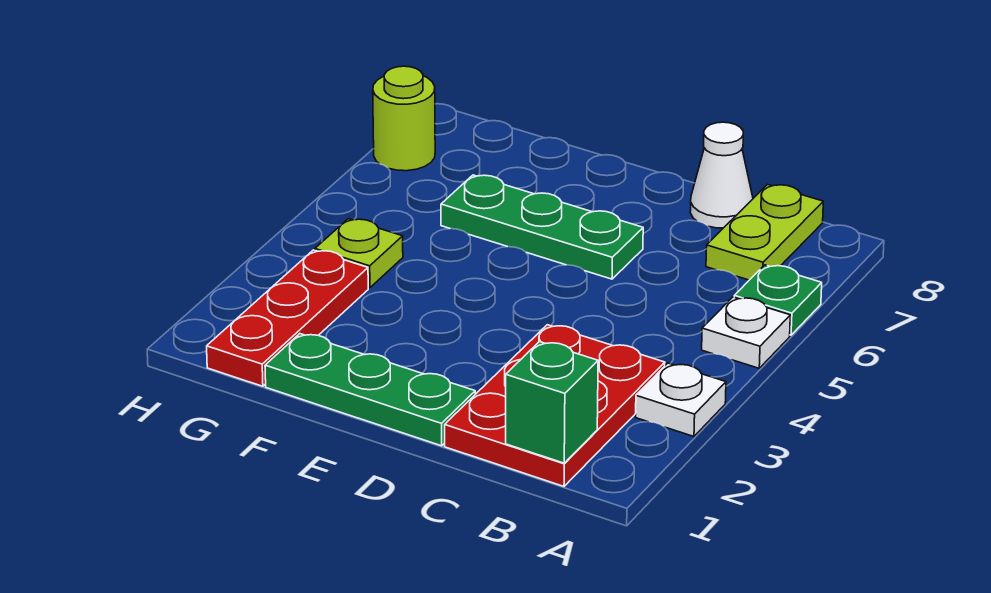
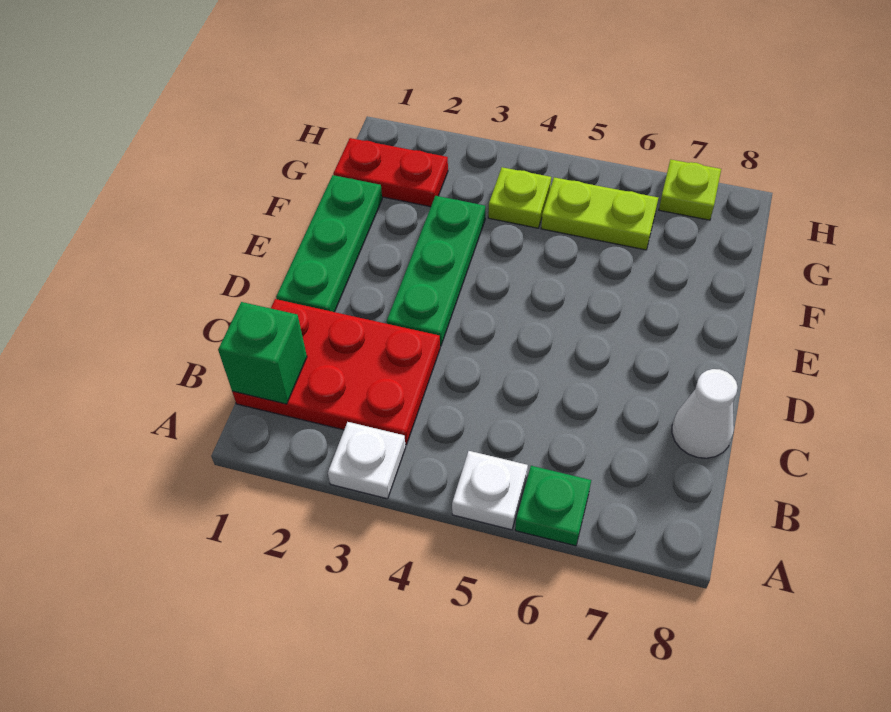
lime 1x2 plate [706,185,823,280] -> lime 1x2 plate moved to [541,177,658,250]
green 1x3 plate [441,175,643,279] -> green 1x3 plate moved to [387,196,485,346]
red 1x3 plate [207,250,368,386] -> red 1x2 plate [333,138,448,207]
lime 1x1 round brick [373,66,435,171] -> lime 1x1 plate [659,160,721,220]

